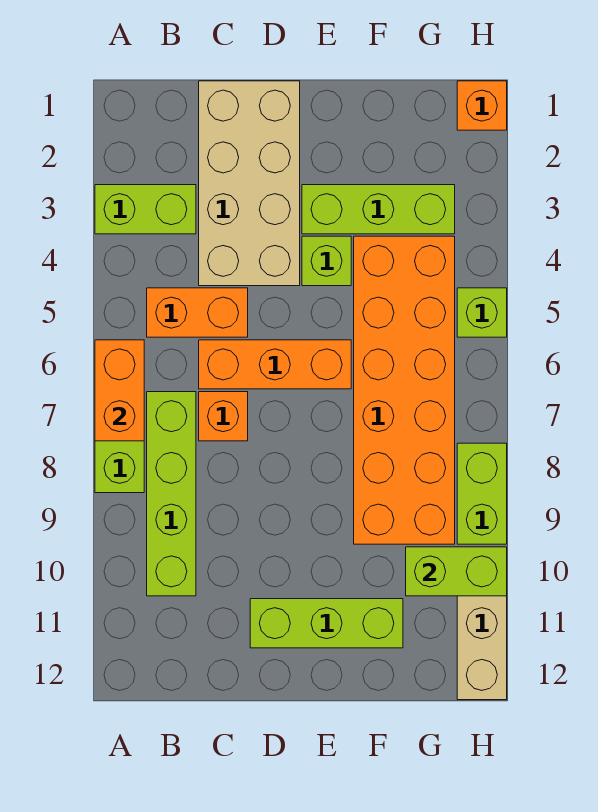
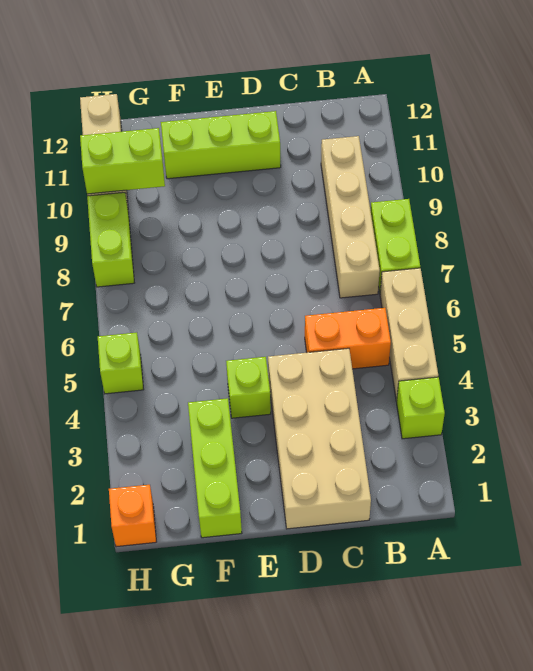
lime 1x2 brick [95,185,196,234] -> lime 1x1 brick [397,377,445,439]
none -> tan 1x3 brick [380,268,438,401]
orange 1x2 brick [95,340,144,441] -> none
lime 1x4 brick [147,392,196,596] -> tan 1x4 brick [321,136,380,298]
orange 1x3 brick [199,340,351,389] -> none
orange 1x1 brick [199,392,248,441] -> none
lime 1x3 brick [302,185,455,234] -> lime 1x3 brick turned to [188,398,242,538]
orange 2x6 brick [354,236,455,544] -> none

